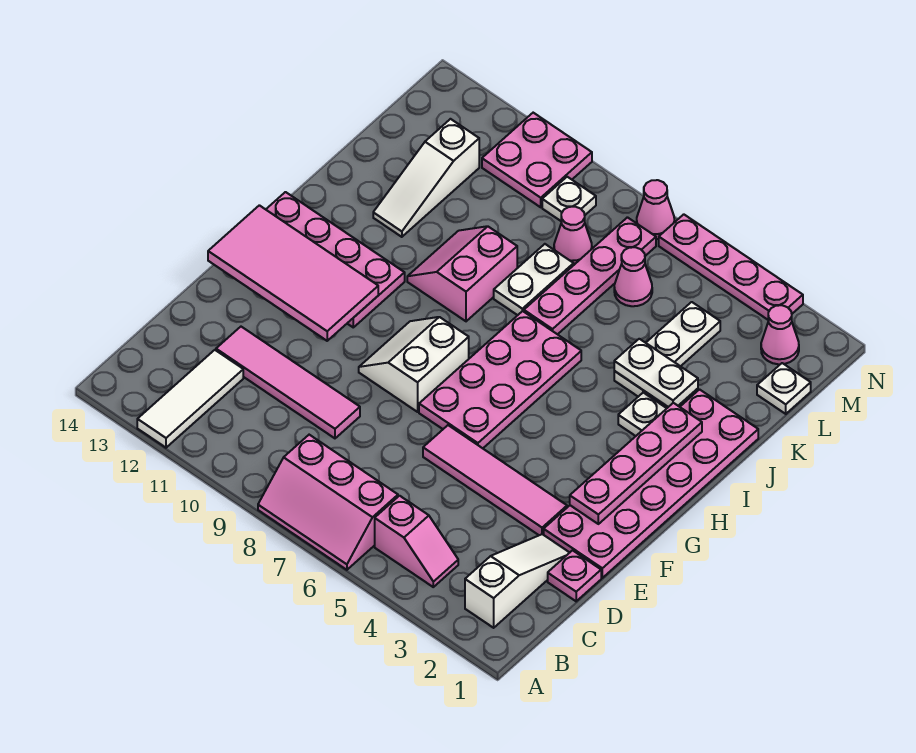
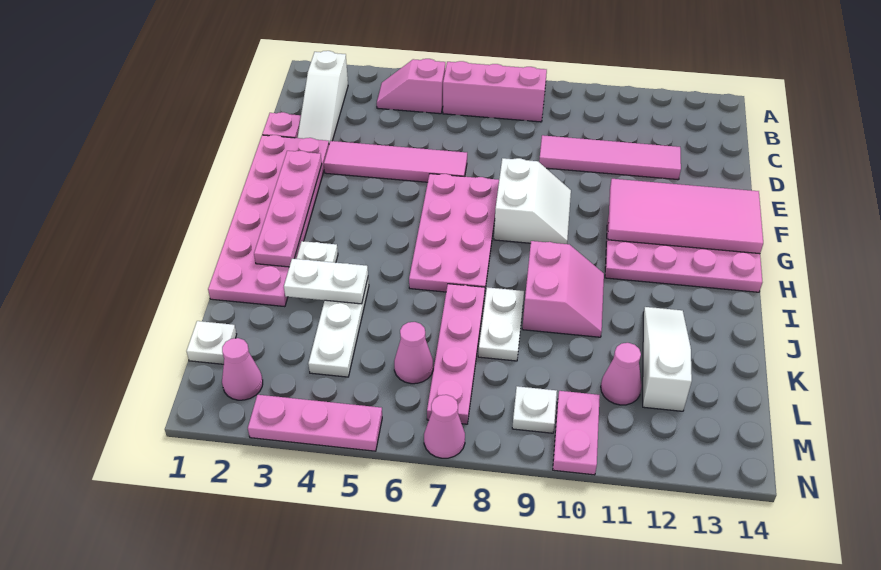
white 1x3 tile [137,350,243,448] -> none
pink 1x1 cone [554,207,592,265] -> pink 1x1 cone moved to [601,343,642,405]
pink 2x2 plate [482,113,592,207] -> pink 1x2 plate [553,391,600,475]
pink 1x4 plate [659,214,803,320] -> pink 1x3 plate [248,395,382,451]

